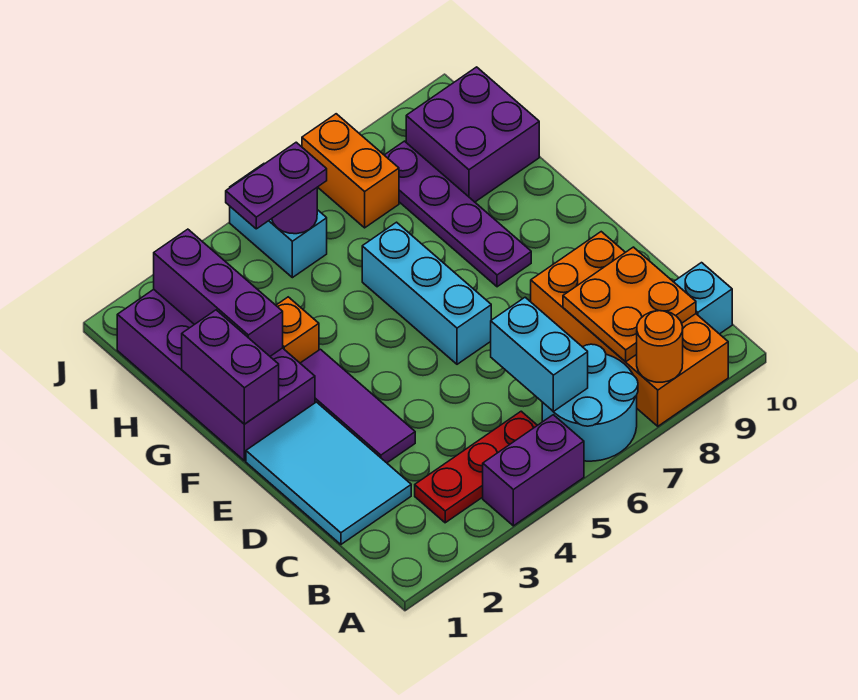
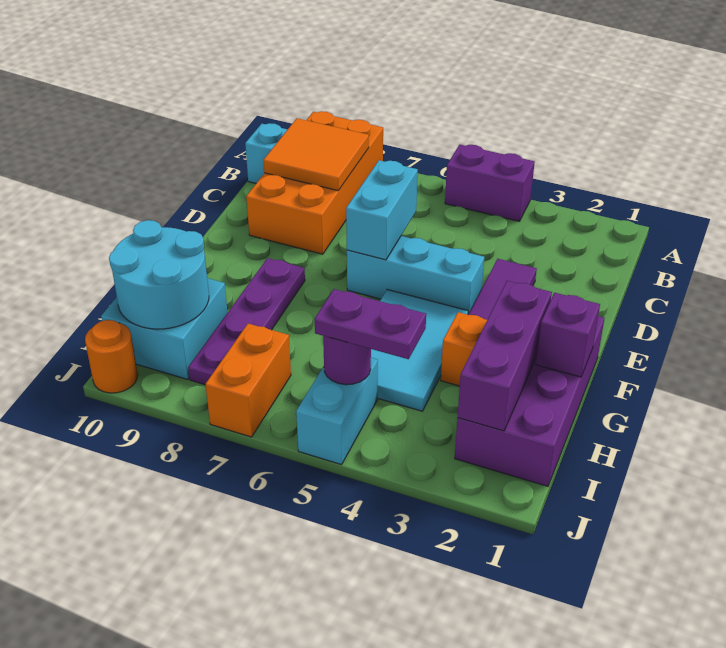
cyan 2x2 round brick [542,344,638,461] -> cyan 2x2 round brick moved to [109,220,209,329]
orange 1x1 round brick [637,311,683,382] -> orange 1x1 round brick moved to [85,320,138,393]
red 1x3 plate [415,411,537,523] -> none
cyan 1x2 brick [491,297,588,411] -> cyan 1x2 brick moved to [346,160,418,260]
orange 2x2 plate [563,247,696,362] -> orange 2x2 tile [264,118,369,191]
cyan 2x3 tile [246,402,411,544] -> cyan 2x3 tile moved to [371,290,468,411]
cyan 1x3 brick [362,222,491,364] -> cyan 1x3 brick turned to [347,236,484,315]
purple 1x2 brick [182,310,279,424] -> purple 1x1 brick [536,293,600,377]
purple 2x2 brick [406,67,539,202] -> cyan 2x2 brick [101,278,227,380]

